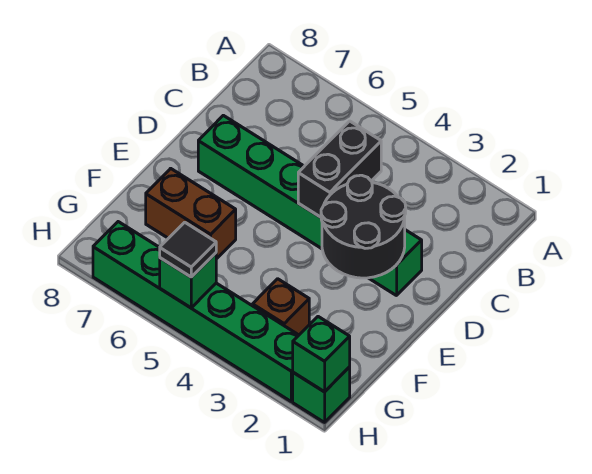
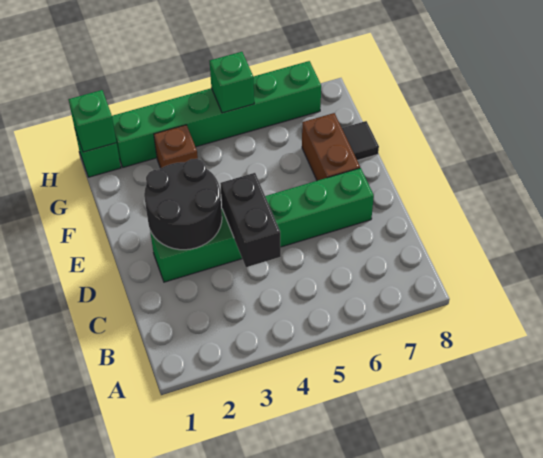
brown 1x2 brick [146,168,236,259] -> brown 1x2 brick turned to [302,113,360,181]
black 1x1 tile [160,222,216,277] -> black 1x1 tile moved to [342,121,379,160]

